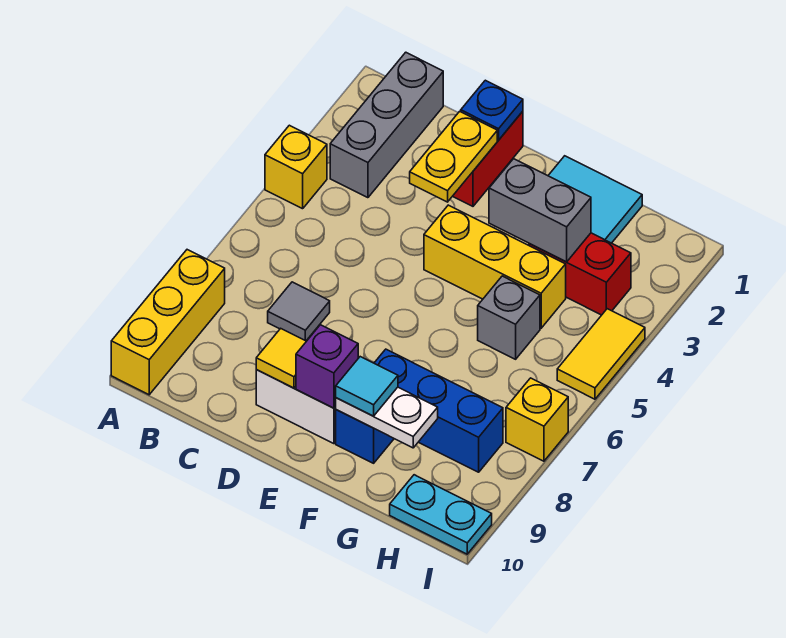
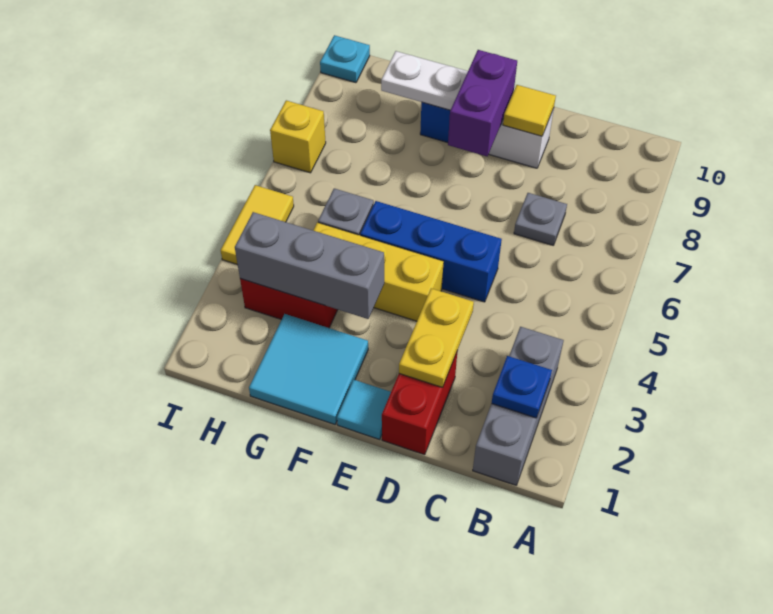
yellow 1x1 brick [265,125,327,209] -> none
yellow 1x3 brick [111,250,225,395] -> none
grey 1x1 tile [268,282,330,341] -> grey 1x1 plate [514,193,567,245]
blue 1x1 plate [461,80,523,140] -> blue 1x1 plate moved to [492,356,552,418]
purple 1x1 brick [296,325,358,408] -> purple 1x2 brick [448,50,517,156]
grey 1x2 brick [489,159,591,262] -> grey 1x3 brick [235,212,384,319]
blue 1x3 brick [374,349,503,472] -> blue 1x3 brick moved to [360,201,502,302]
cyan 1x1 tile [336,357,398,416] -> cyan 1x1 tile moved to [337,380,391,439]
cyan 1x2 plate [390,475,492,554] -> cyan 1x1 plate [320,35,370,83]

